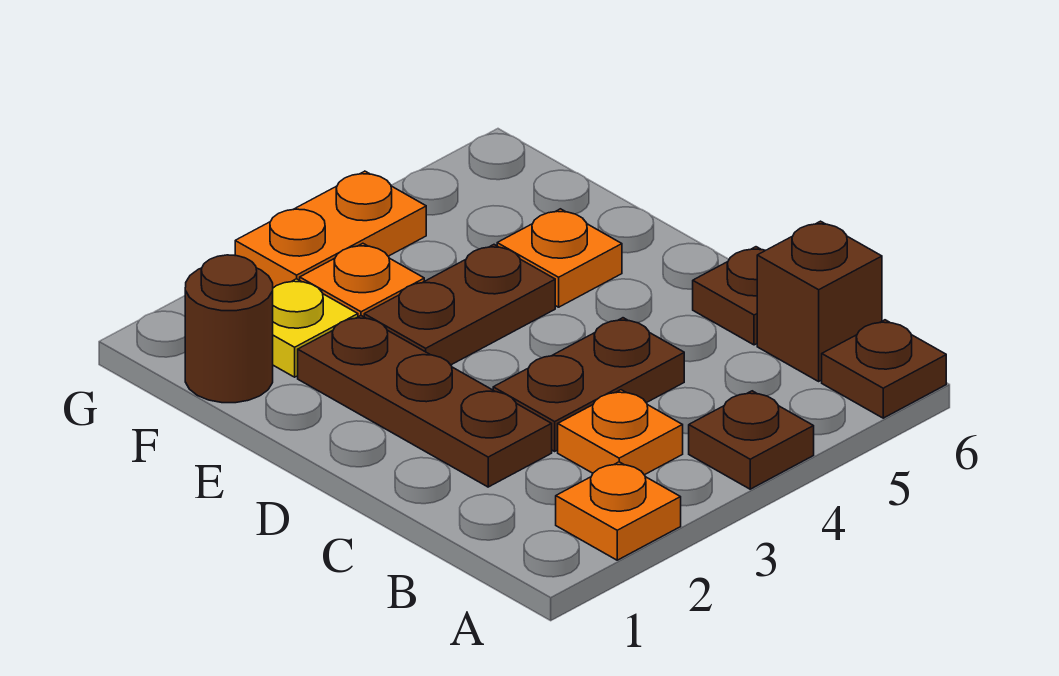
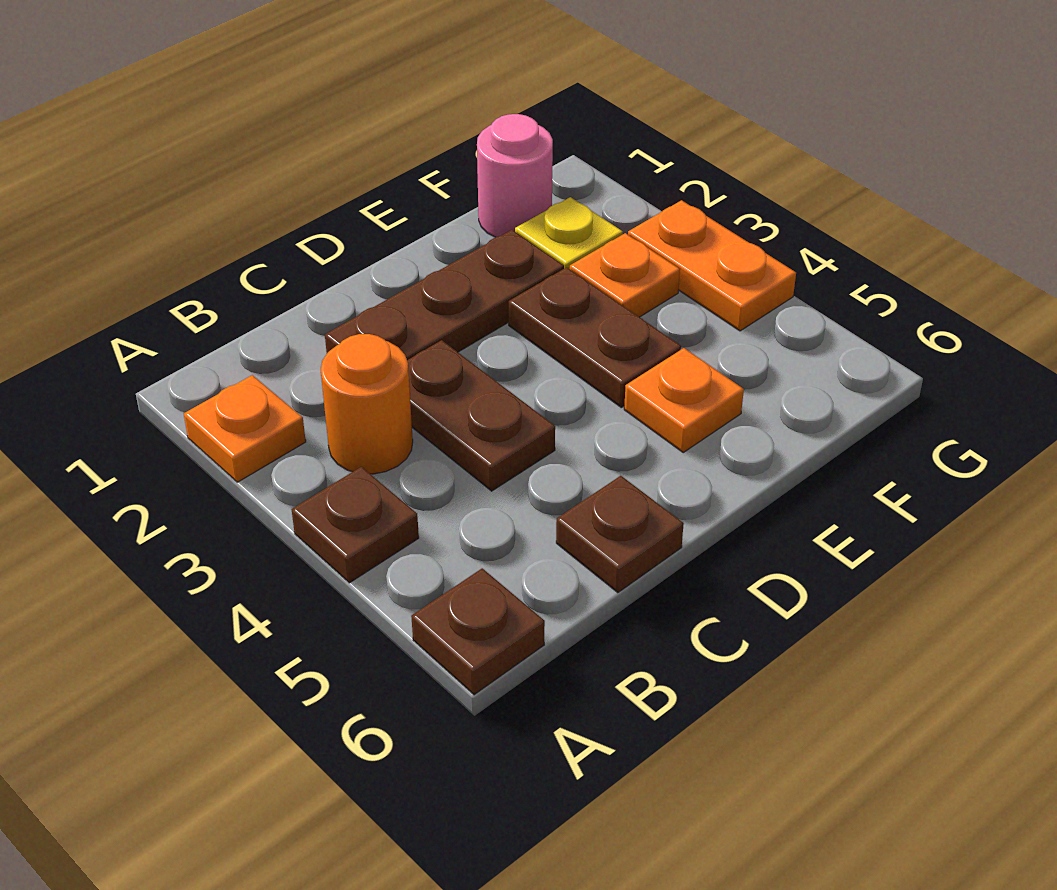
orange 1x1 plate [558,390,683,475] -> orange 1x1 round brick [321,334,413,474]
brown 1x1 brick [757,221,882,381] -> none
brown 1x1 round brick [185,255,273,403] -> pink 1x1 round brick [477,114,553,237]

